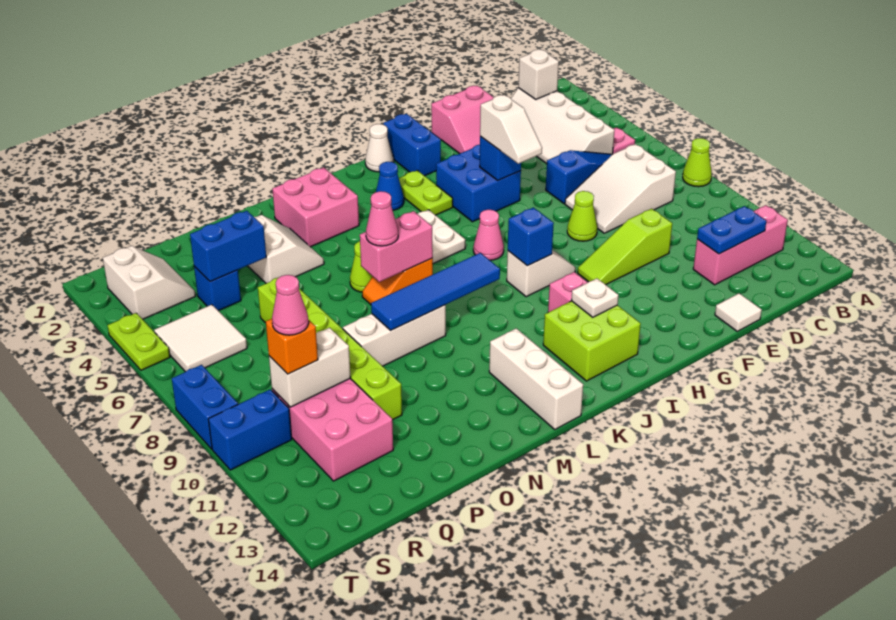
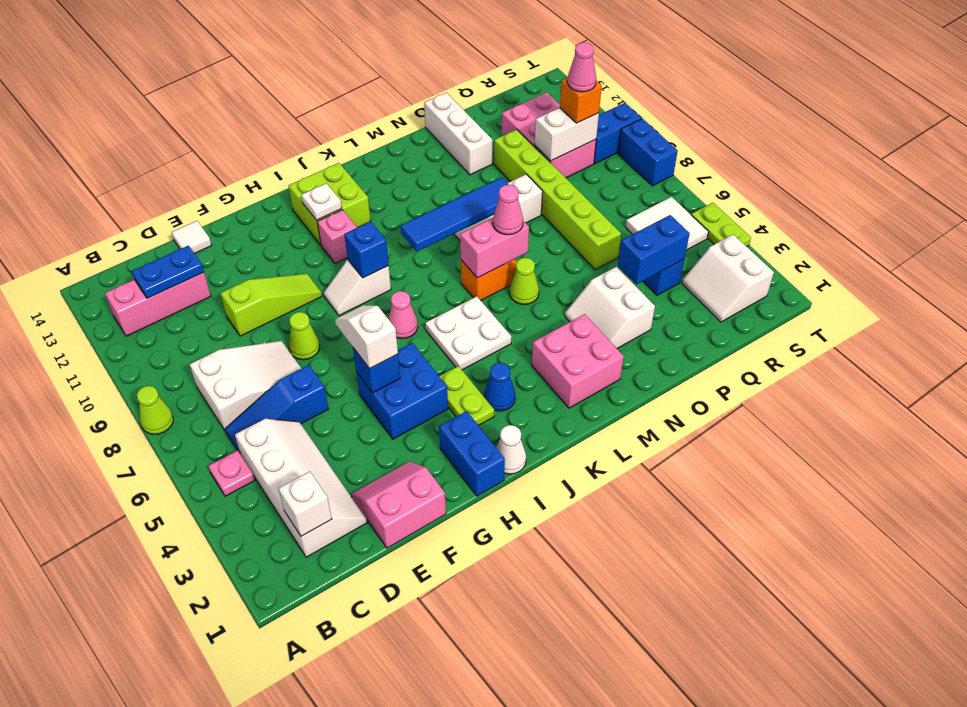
white 1x3 brick [489,328,583,429] -> white 1x3 brick moved to [424,93,492,175]

